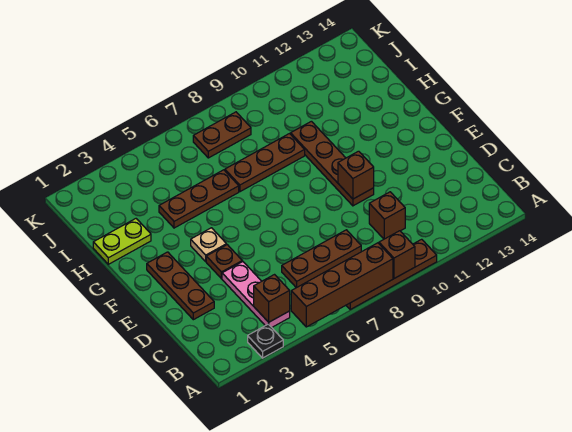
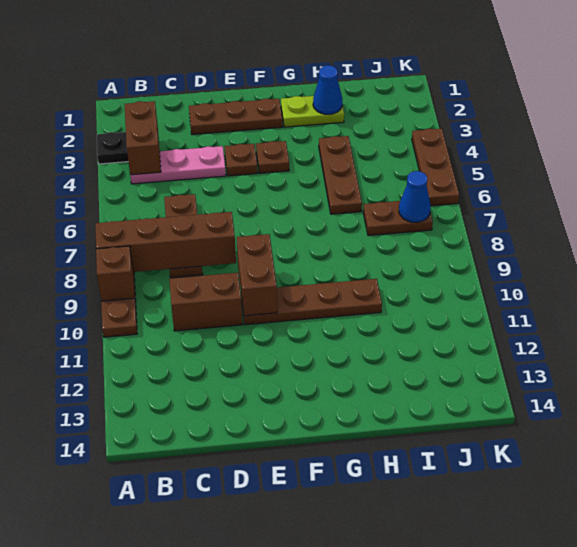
brown 1x4 brick [291,243,393,327] -> brown 1x4 brick turned to [95,212,236,272]
brown 1x1 brick [254,275,290,322] -> brown 1x2 brick [125,101,161,175]
brown 1x1 brick [369,192,405,239] -> brown 1x2 brick [169,273,243,331]
brown 1x1 brick [338,151,374,199] -> brown 1x2 brick [237,234,277,316]
tan 1x1 plate [191,228,227,261] -> brown 1x1 plate [256,141,289,173]
lime 1x2 plate [93,219,151,264] -> lime 1x2 plate turned to [281,96,344,127]
none -> blue 1x1 cone [313,65,342,114]
brown 1x3 plate [225,134,305,192] -> brown 1x3 plate moved to [412,128,459,206]
brown 1x2 plate [193,112,251,158] -> brown 1x2 plate turned to [363,201,433,236]
none -> blue 1x1 cone [399,171,431,222]

